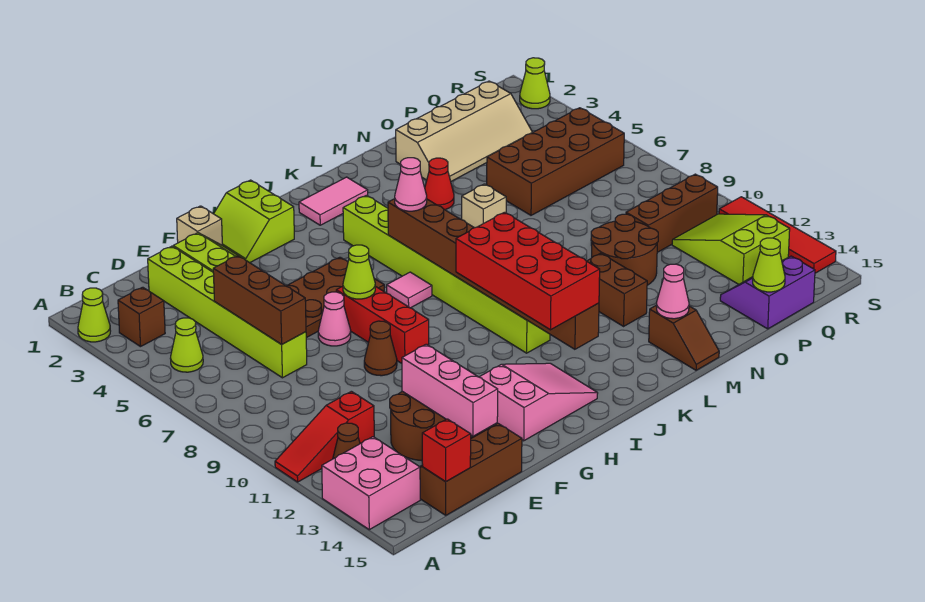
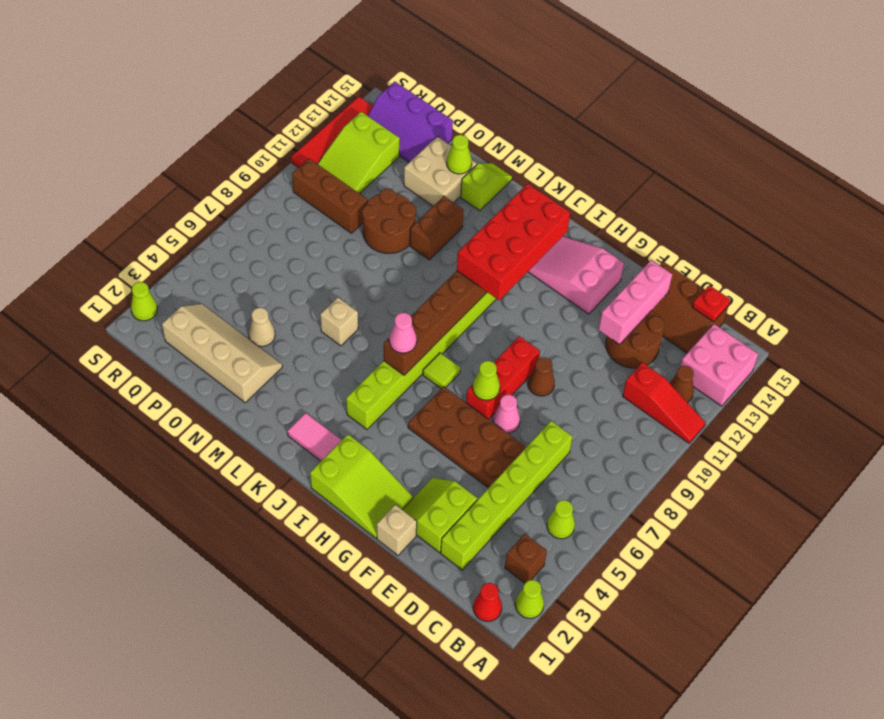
red 1x1 brick [422,419,471,482] -> red 1x1 plate [692,285,730,322]
brown 1x3 brick [213,256,306,345] -> none
lime 2x2 slope [214,180,294,263] -> lime 2x3 slope [310,434,413,538]
pink 1x1 tile [387,272,432,308] -> lime 1x1 tile [423,353,460,389]
red 1x1 cone [425,158,454,210] -> red 1x1 cone moved to [473,583,502,621]
brown 1x2 slope [649,305,719,370] -> lime 1x2 slope [461,163,512,211]
pink 1x1 cone [657,264,689,319] -> none
none -> tan 2x2 brick [404,137,477,206]
none -> tan 1x1 cone [249,308,275,346]
brown 2x4 brick [487,108,624,215] -> none
purple 2x2 slope [720,256,815,329] -> purple 2x3 slope [368,81,453,162]
lime 1x1 cone [753,238,785,292] -> lime 1x1 cone moved to [447,135,472,174]

